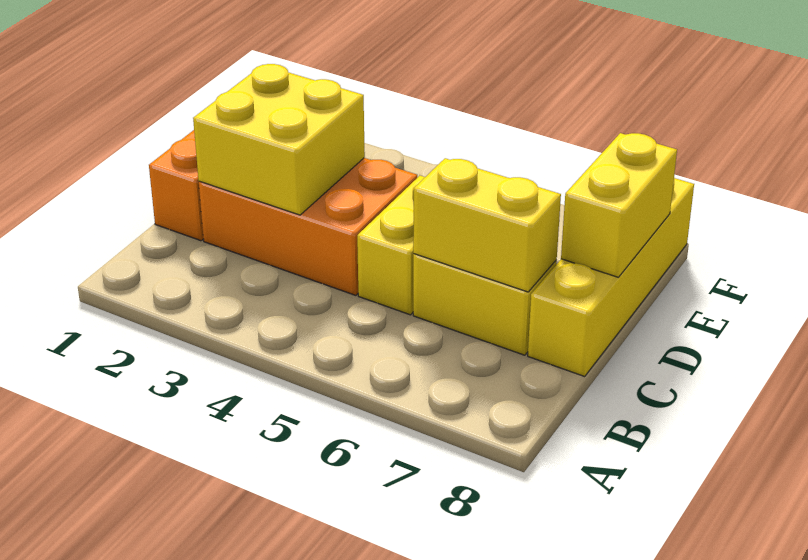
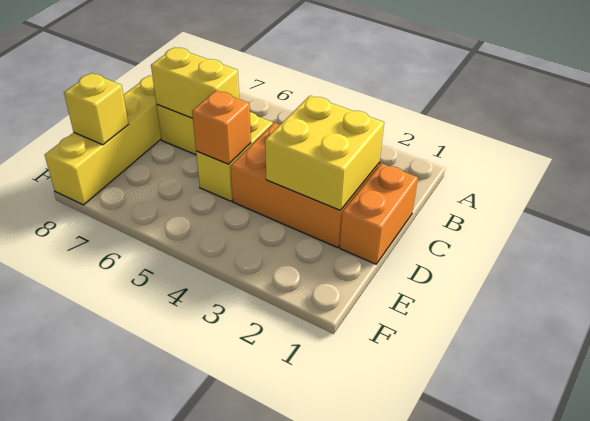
none -> orange 1x1 brick [192,91,251,164]
yellow 1x2 brick [561,133,677,277] -> yellow 1x1 brick [64,73,129,145]

